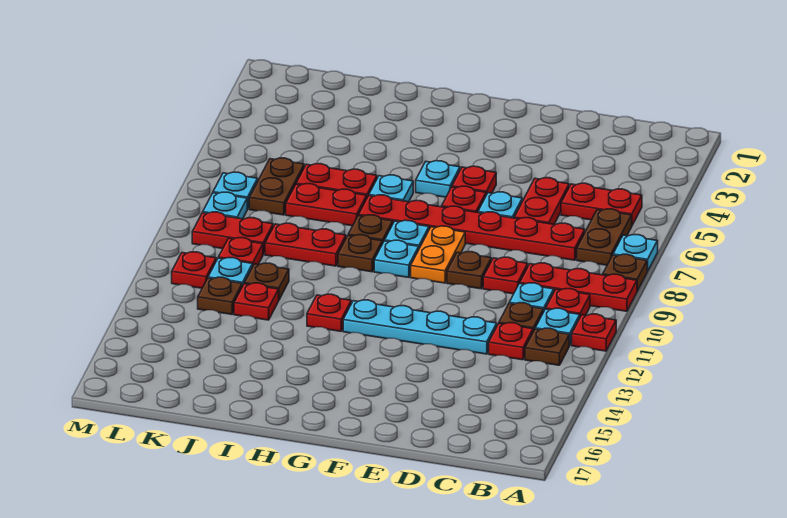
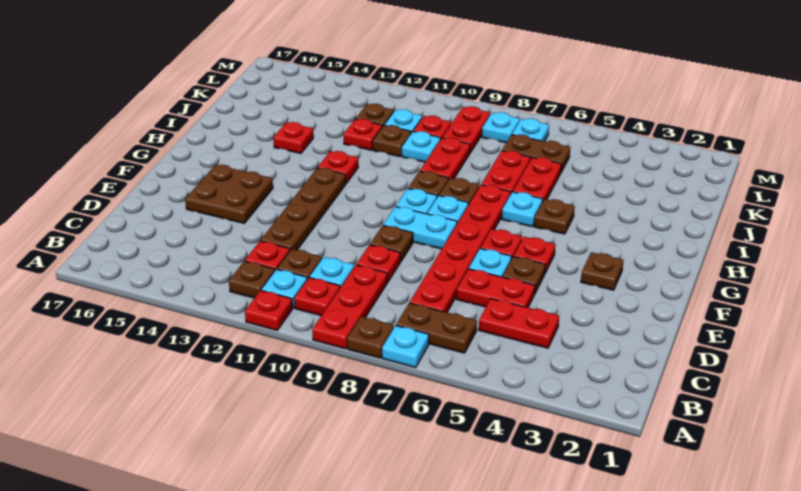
red 1x2 plate [561,183,642,225] -> red 1x2 plate turned to [479,299,559,348]
cyan 1x4 plate [343,300,497,354] -> brown 1x4 plate [261,168,346,250]
none -> brown 1x1 plate [503,256,545,294]
none -> brown 2x2 plate [185,165,273,223]
none -> brown 1x1 plate [581,252,624,290]
orange 1x2 plate [411,226,465,283] -> cyan 1x2 plate [383,207,457,249]
cyan 1x1 plate [416,161,460,197] -> cyan 1x1 plate moved to [402,131,440,162]
none -> brown 1x1 plate [534,199,575,234]
red 1x1 plate [172,252,216,288] -> red 1x1 plate moved to [273,122,313,153]

